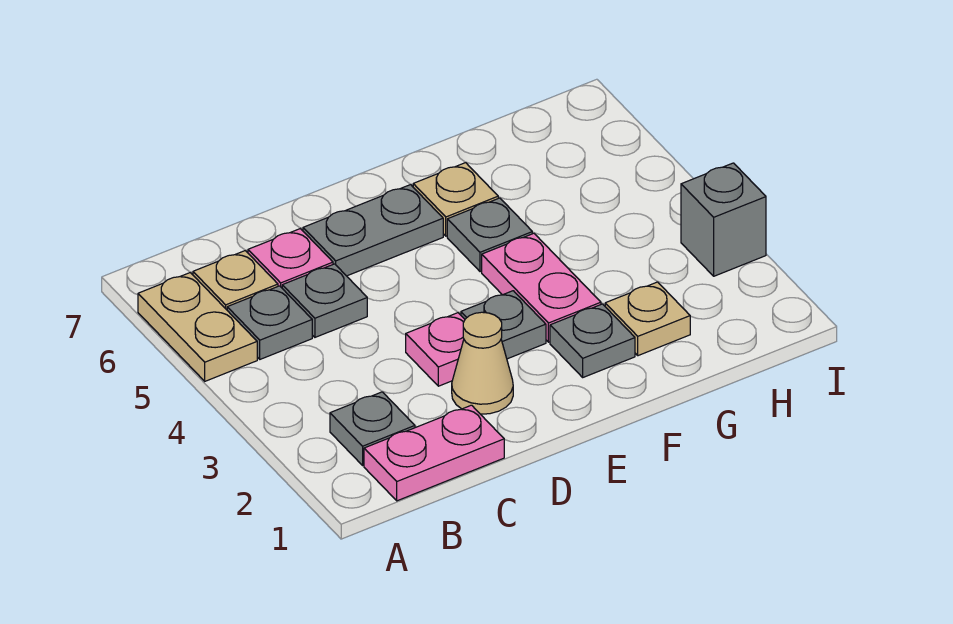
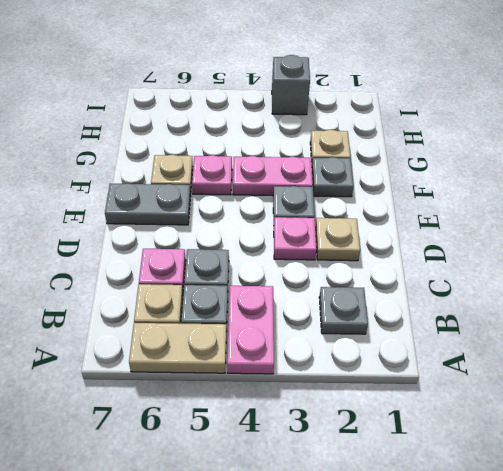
pink 1x2 plate [364,405,504,501] -> pink 1x2 plate moved to [227,286,274,374]
tan 1x1 cone [452,312,513,414] -> tan 1x1 plate [315,218,360,261]
grey 1x2 plate [303,185,443,276] -> grey 1x2 plate turned to [105,183,191,225]
grey 1x1 plate [447,198,532,272] -> pink 1x1 plate [192,155,232,195]

